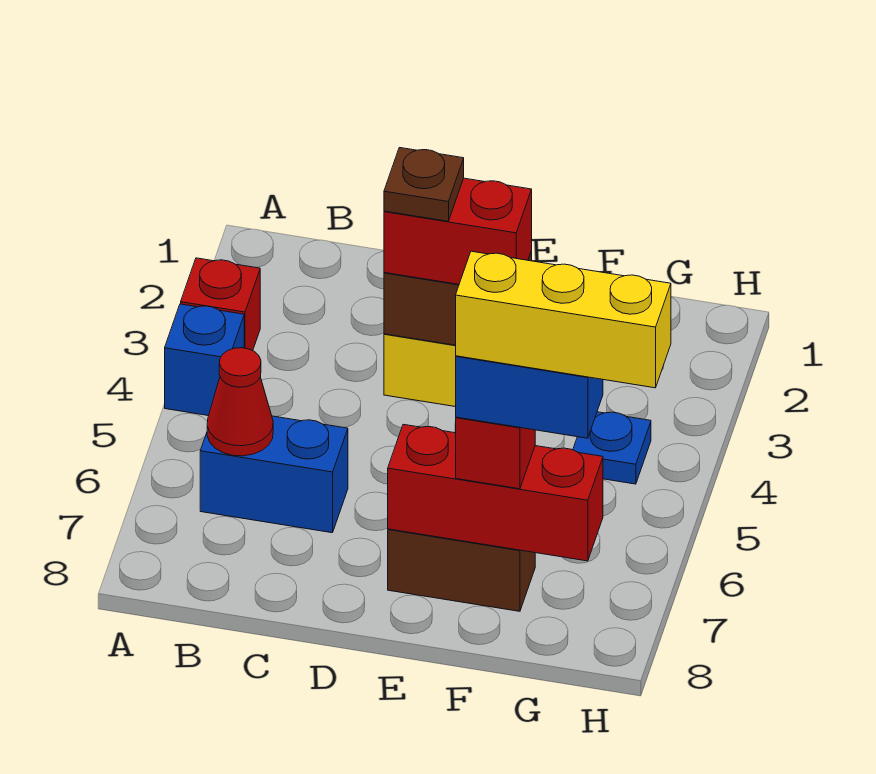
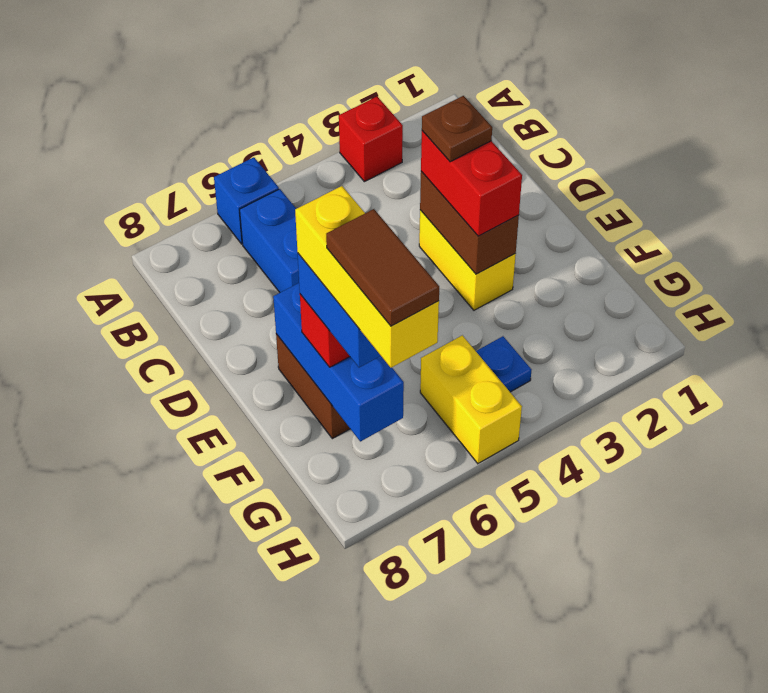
blue 1x1 brick [165,304,244,416] -> blue 1x1 brick moved to [214,157,279,244]
red 1x1 cone [207,348,273,456] -> none
red 1x3 brick [388,424,603,561] -> blue 1x3 brick [273,283,404,441]
none -> yellow 1x2 brick [420,335,522,463]
none -> brown 1x2 tile [326,209,439,326]

